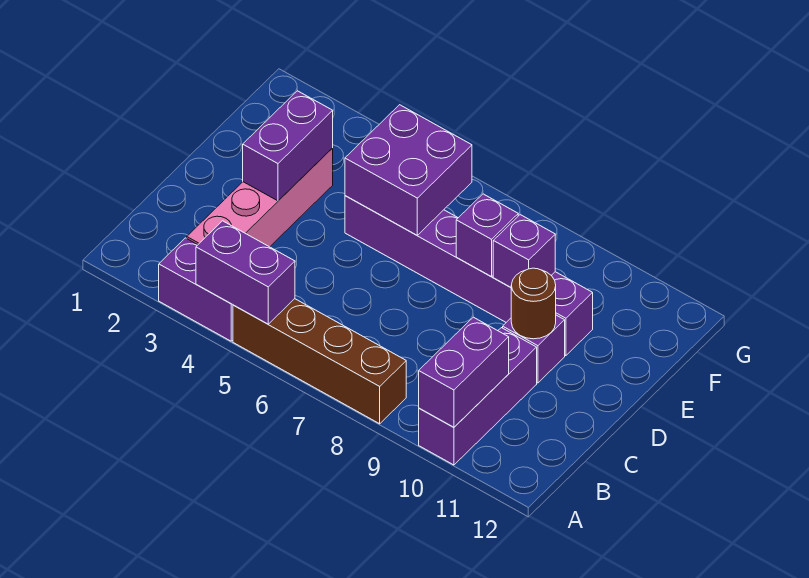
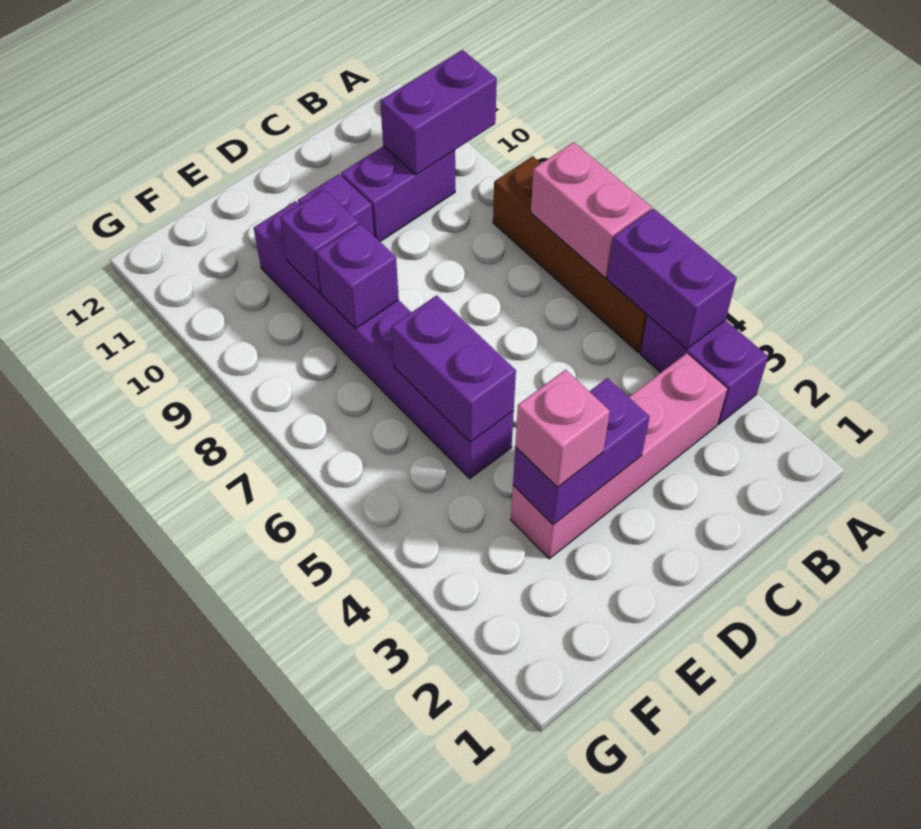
none -> pink 1x2 brick [531,142,651,278]
purple 1x3 brick [419,328,537,465] -> purple 1x2 brick [341,146,455,241]
brown 1x1 round brick [511,268,556,339] -> none
none -> pink 1x1 brick [515,370,610,487]
purple 2x2 brick [345,105,472,235] -> purple 1x2 brick [392,295,516,442]

